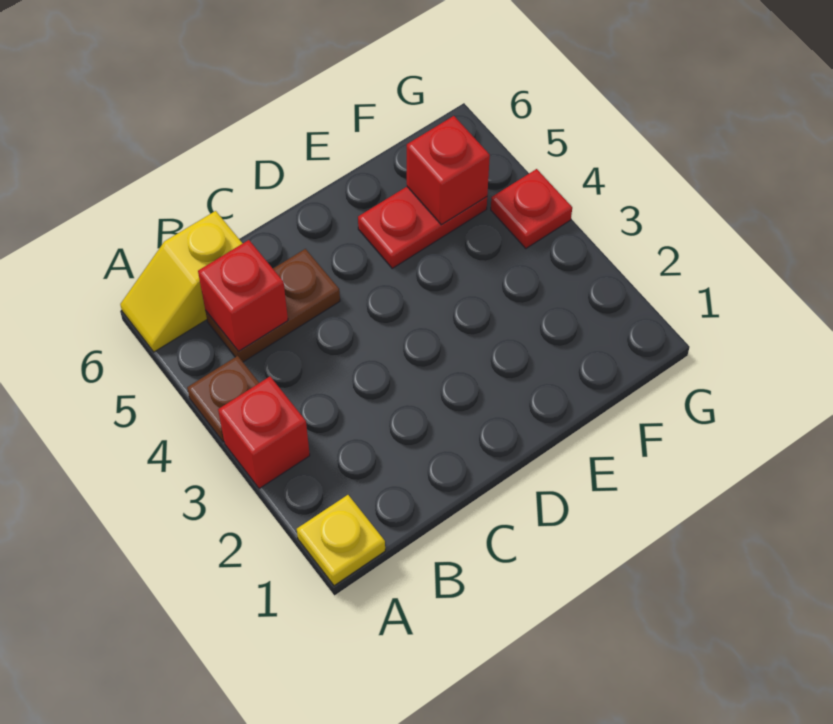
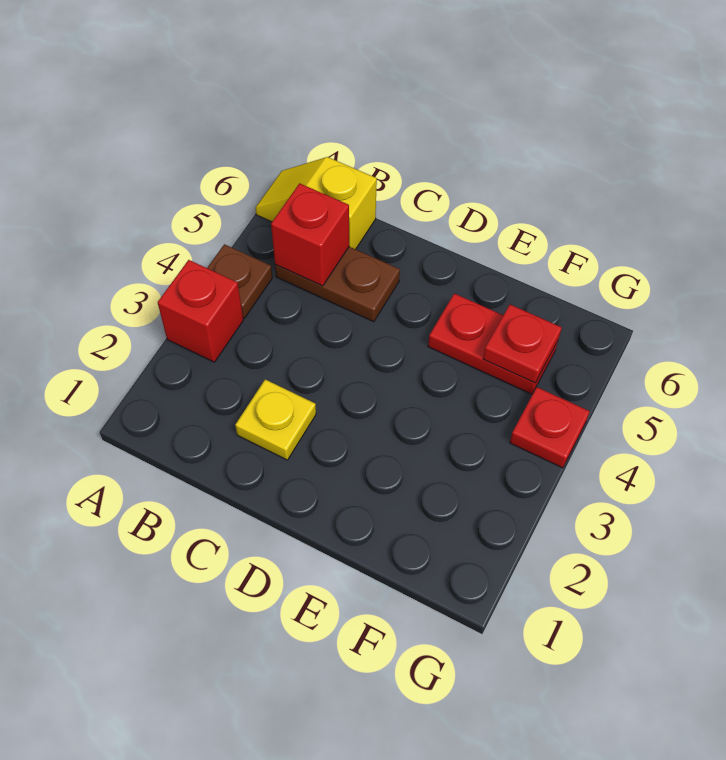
yellow 1x1 plate [297,495,385,586] -> yellow 1x1 plate moved to [235,379,316,460]
red 1x1 brick [407,116,490,225] -> red 1x1 plate [483,305,562,383]

